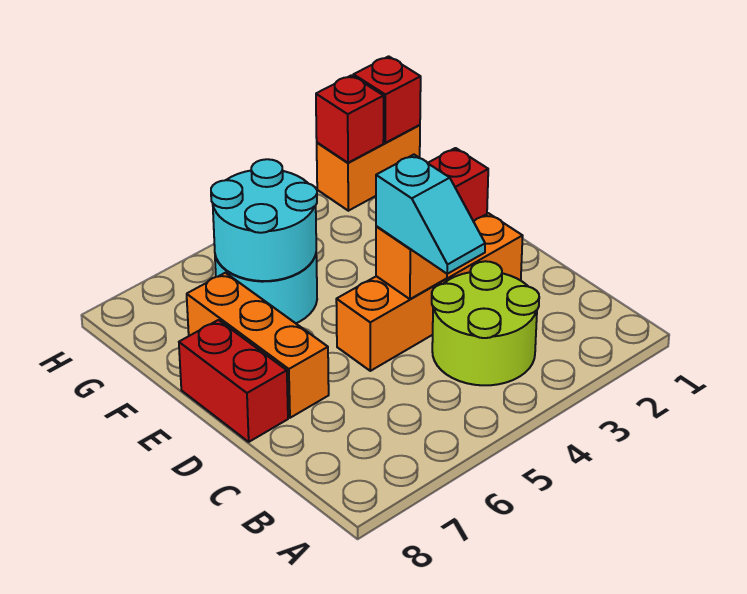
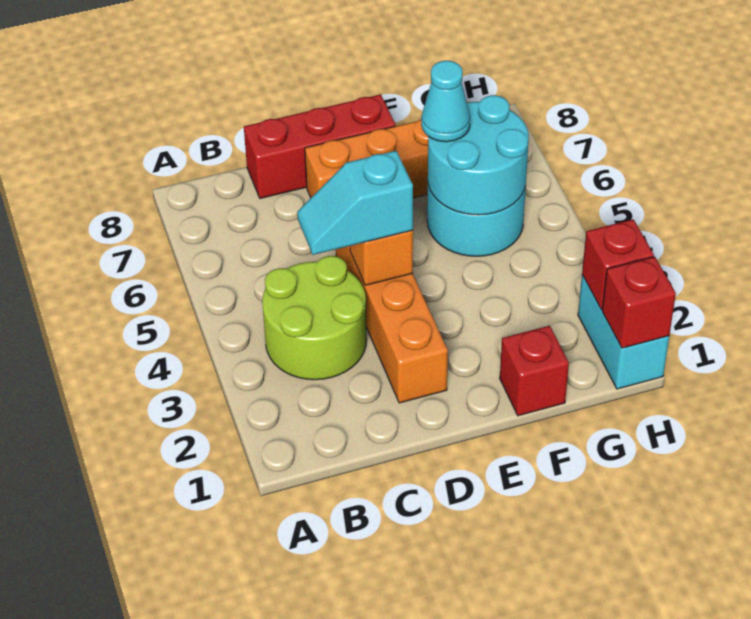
red 1x2 brick [179,320,288,442] -> red 1x3 brick [244,94,396,199]
none -> cyan 1x1 cone [421,61,470,142]
orange 1x2 brick [317,125,420,211] -> cyan 1x2 brick [578,275,669,389]

